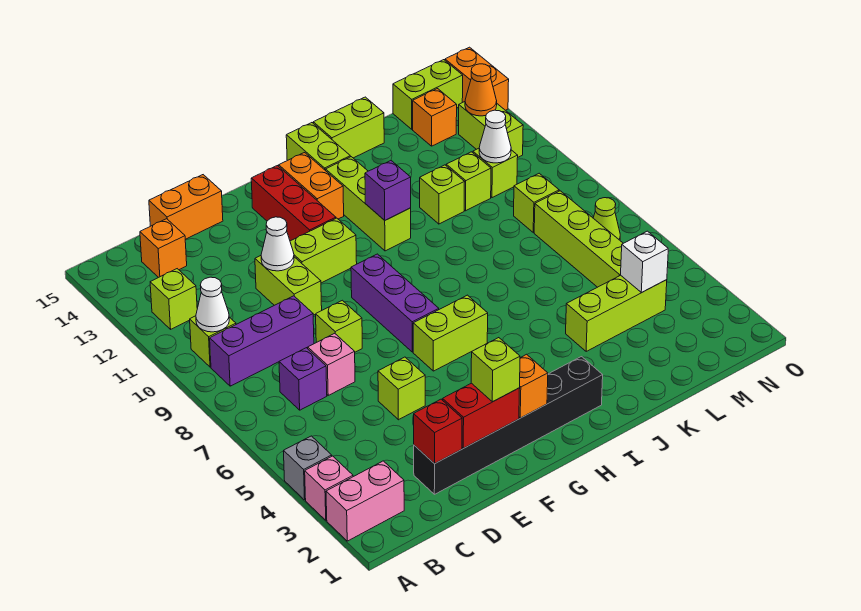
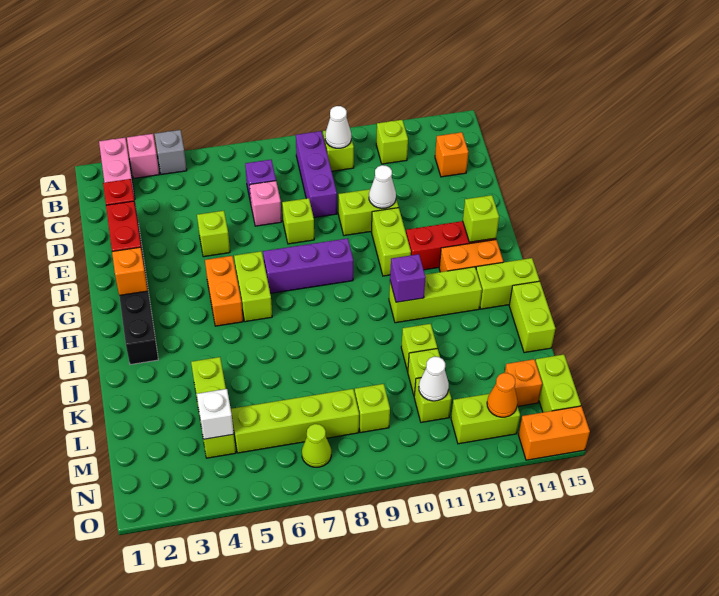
orange 1x2 brick [149,175,223,239] -> orange 1x2 brick moved to [205,256,243,326]
lime 1x1 brick [471,338,520,402] -> lime 1x1 brick moved to [463,195,499,242]

